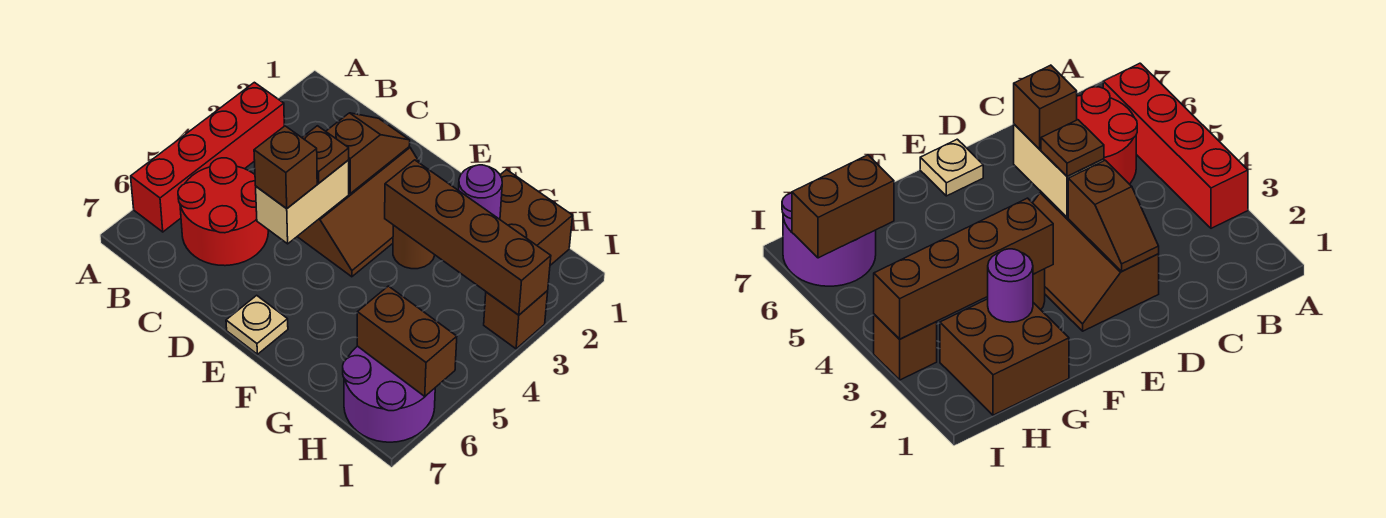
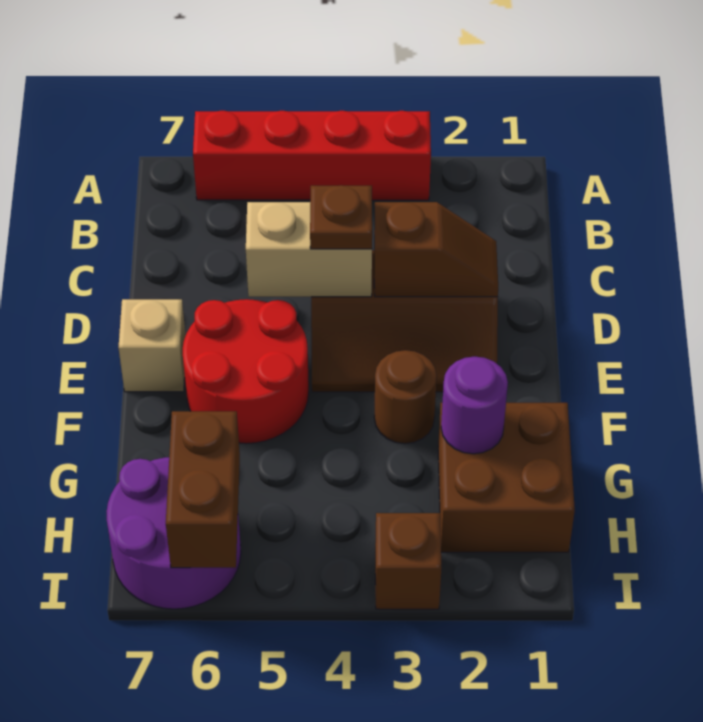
red 2x2 round brick [178,158,268,266] -> red 2x2 round brick moved to [183,299,309,444]
brown 1x1 brick [254,126,317,209] -> none
tan 1x1 plate [226,295,288,354] -> tan 1x1 brick [118,299,186,392]
brown 1x4 brick [385,160,551,315] -> none

